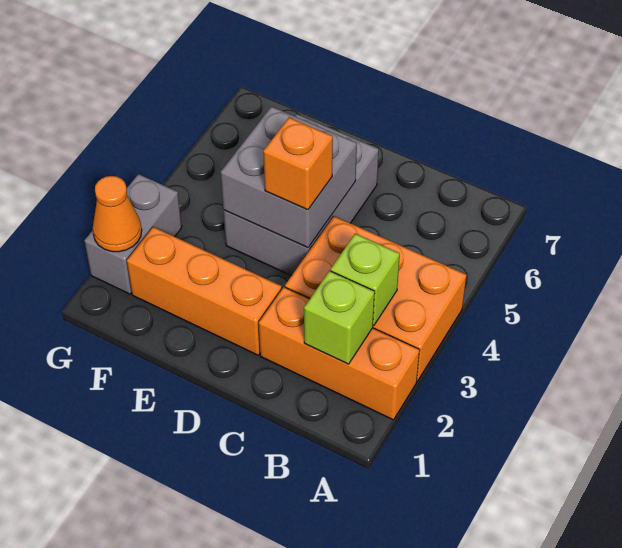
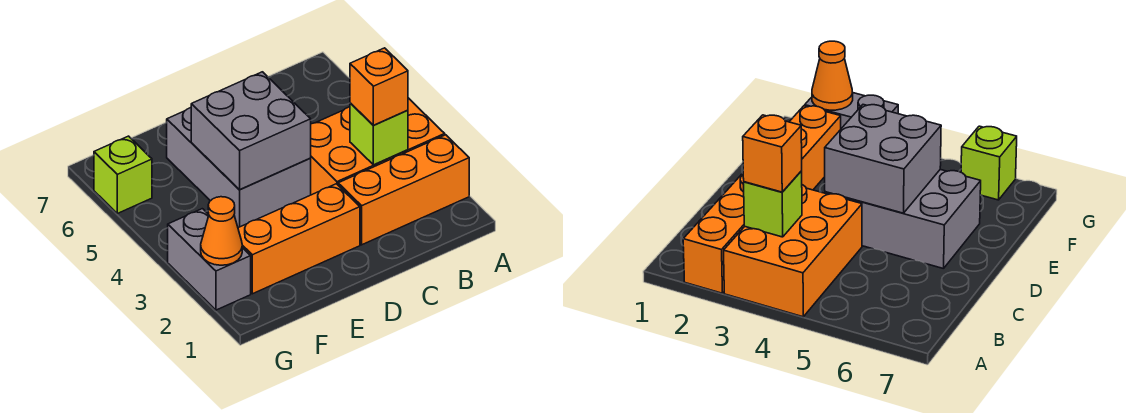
lime 1x1 brick [304,271,375,364] -> lime 1x1 brick moved to [94,136,152,213]
orange 1x1 brick [263,118,333,210] -> orange 1x1 brick moved to [350,48,408,125]

